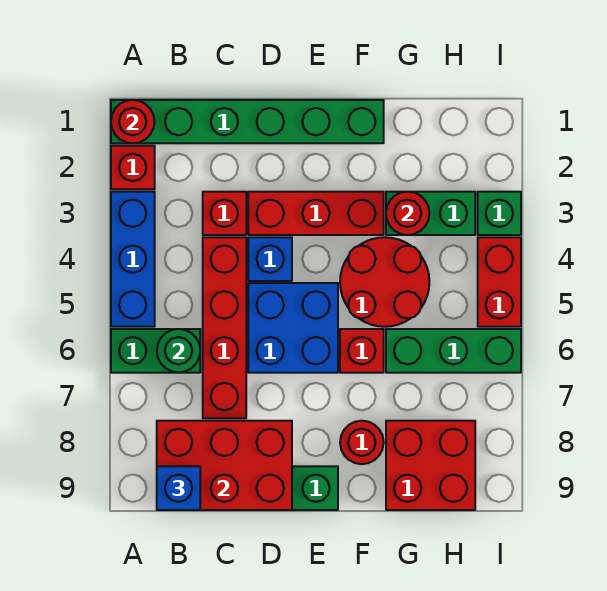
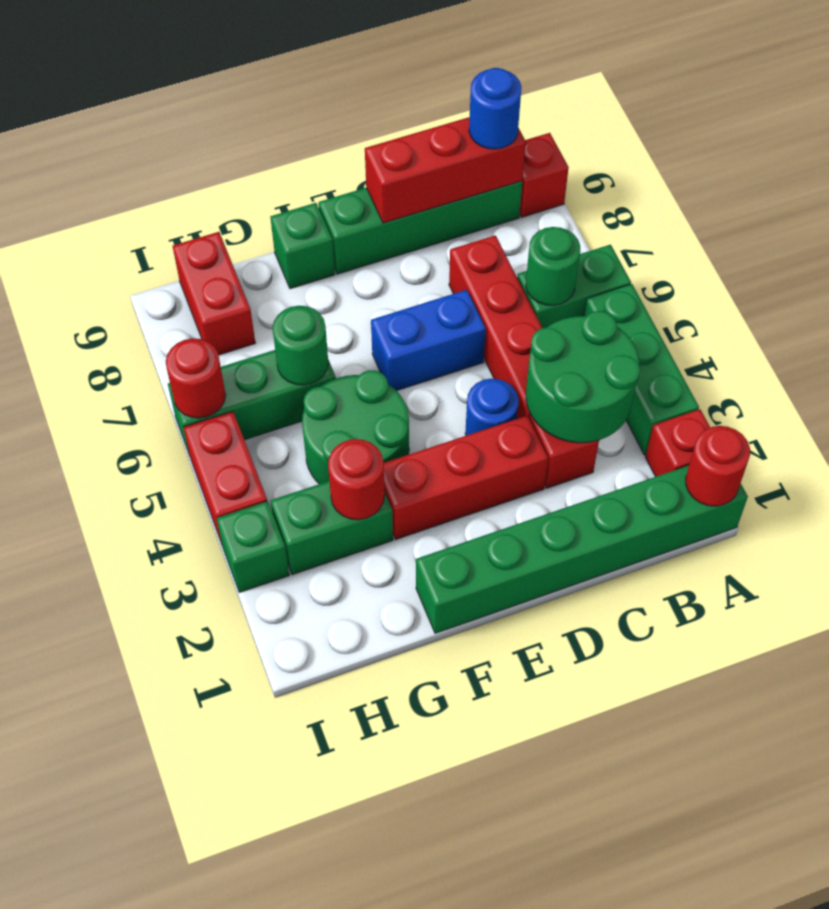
blue 1x3 brick [111,192,155,327] -> green 1x3 brick [584,284,699,455]
none -> green 2x2 round brick [526,311,640,443]
red 2x3 brick [157,421,292,510] -> red 1x3 brick [365,117,526,223]
blue 1x1 brick [157,466,200,510] -> blue 1x1 round brick [469,68,521,149]
blue 1x1 brick [248,237,292,281] -> blue 1x1 round brick [465,379,519,436]
blue 2x2 brick [248,283,338,373] -> blue 1x2 brick [371,290,486,391]
red 2x2 round brick [340,237,429,327] -> green 2x2 round brick [302,370,409,484]
red 1x1 brick [340,329,384,373] -> red 1x1 brick moved to [520,133,569,217]
red 1x1 round brick [340,421,384,464] -> red 1x1 round brick moved to [166,338,226,418]
none -> green 1x1 brick [271,203,335,289]
none -> green 1x1 round brick [273,306,328,385]
red 2x2 brick [386,421,475,510] -> red 1x2 brick [173,232,255,355]

